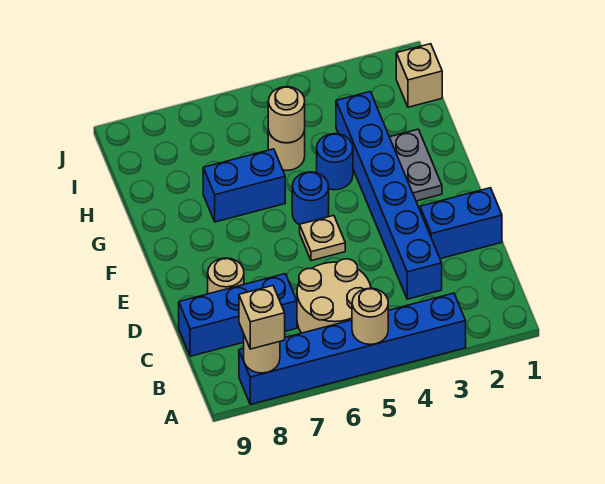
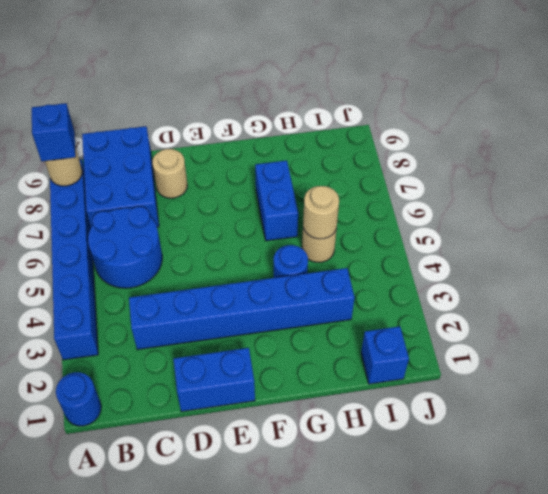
tan 1x1 round brick [352,288,388,345] -> none
tan 1x1 brick [239,286,285,349] -> blue 1x1 brick [32,103,76,161]
tan 2x2 round brick [297,259,371,333] -> blue 2x2 round brick [88,207,162,288]
blue 1x3 brick [179,274,297,356] -> blue 2x3 brick [82,126,159,227]
blue 1x2 brick [420,188,502,259] -> blue 1x2 brick turned to [174,348,255,412]
tan 1x1 plate [300,215,345,261] -> none
grey 1x2 plate [390,129,442,201] -> none
blue 1x1 round brick [292,172,329,225] -> blue 1x1 round brick moved to [56,372,101,426]
tan 1x1 brick [396,44,442,107] -> blue 1x1 brick [361,326,409,384]

